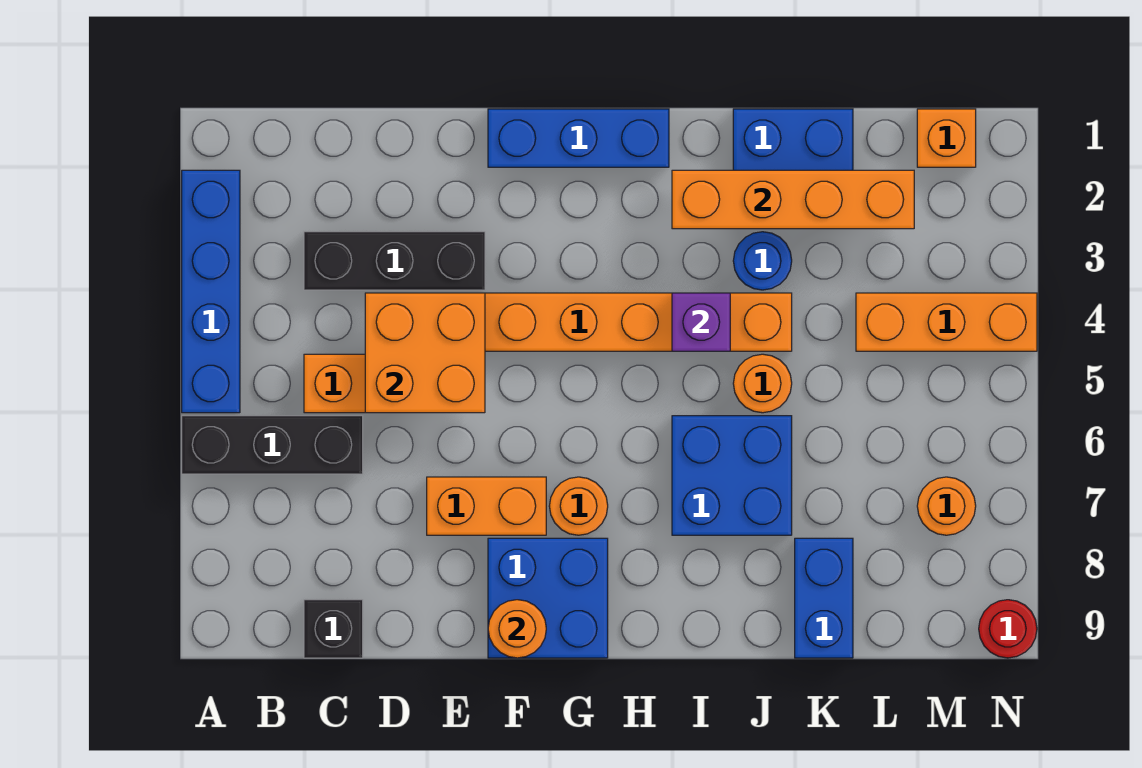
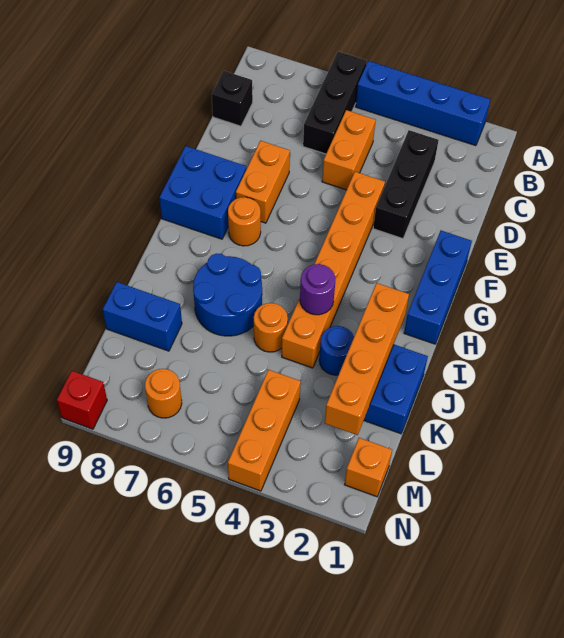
orange 2x2 brick [365,293,485,413] -> none
orange 1x1 round brick [488,600,546,658] -> none
purple 1x1 brick [672,293,730,351] -> purple 1x1 round brick [300,264,335,315]
blue 2x2 brick [672,416,792,535] -> blue 2x2 round brick [193,254,262,336]
red 1x1 round brick [979,600,1037,658] -> red 1x1 brick [57,371,107,429]

